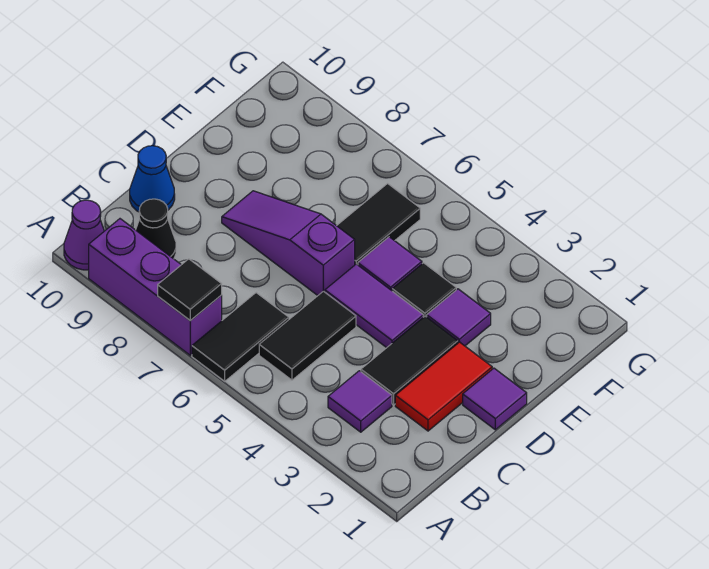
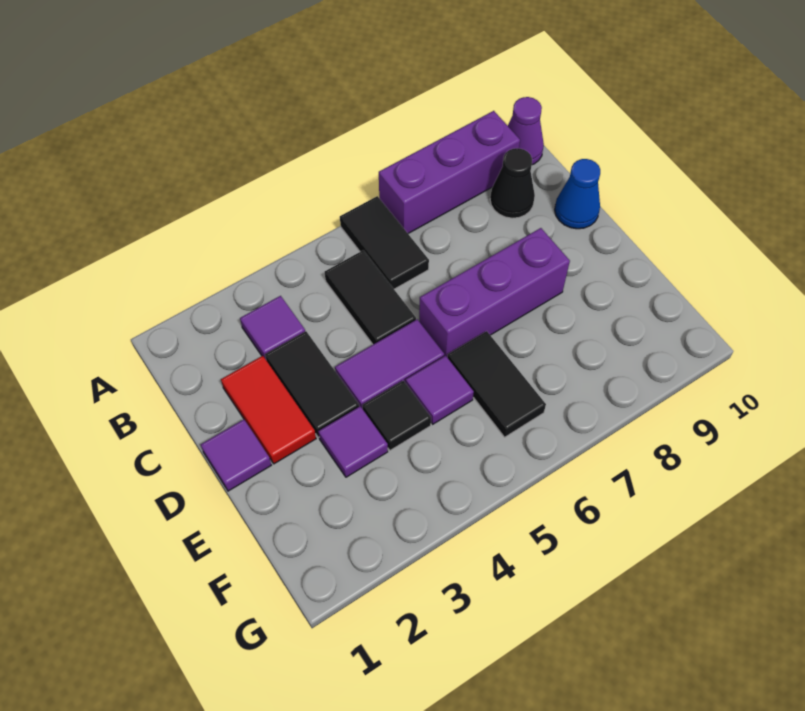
black 1x1 tile [158,259,222,321] -> none
purple 1x3 slope [222,191,355,295] -> purple 1x3 brick [419,228,570,357]

